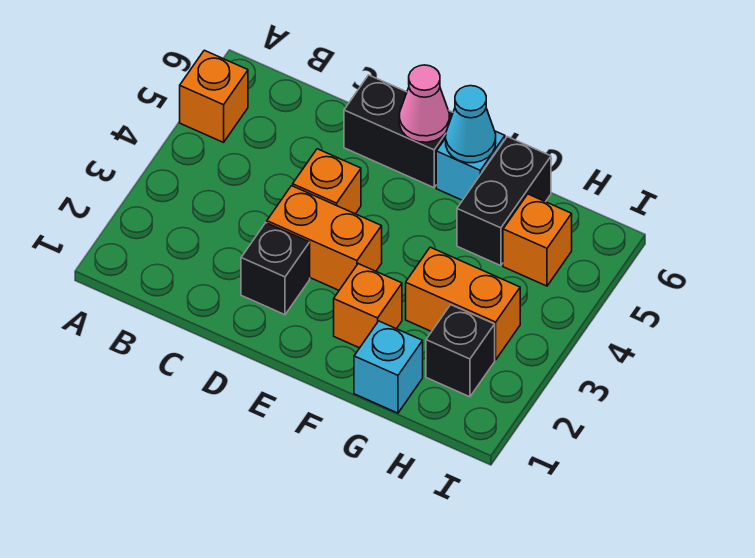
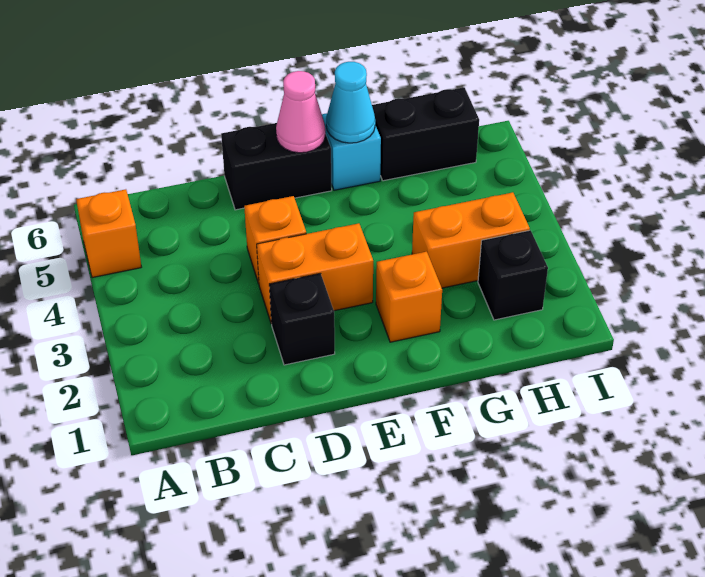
cyan 1x1 brick [354,321,423,413] -> none
black 1x2 brick [457,137,551,266] -> black 1x2 brick turned to [372,88,479,181]
orange 1x1 brick [503,194,572,286] -> none

